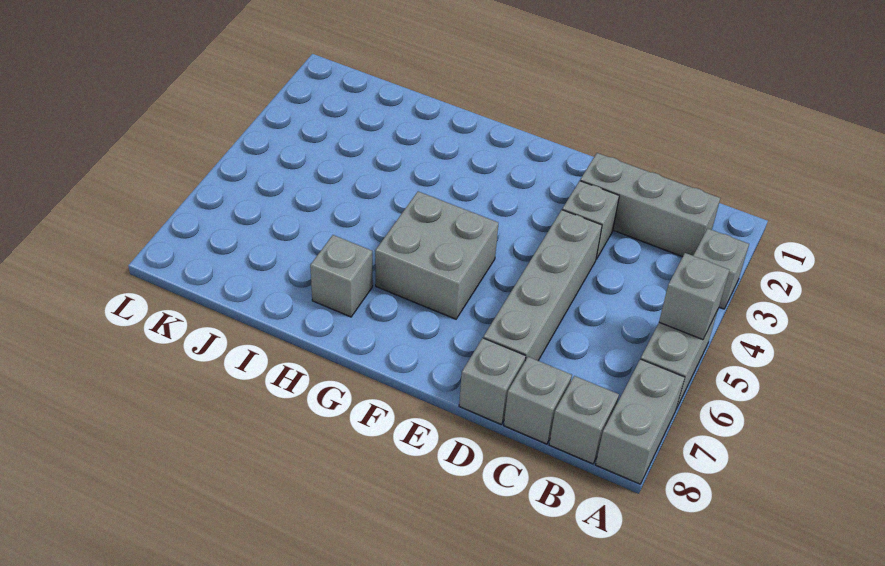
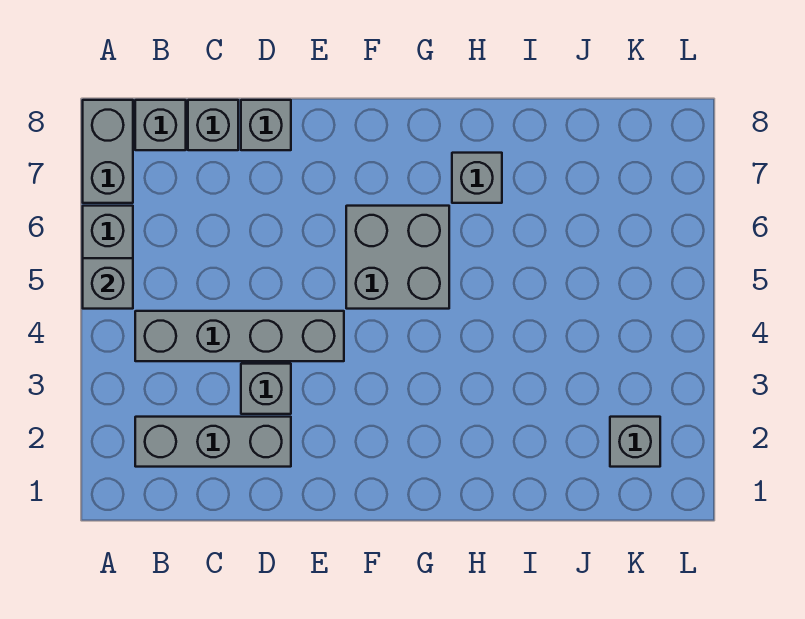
grey 1x1 brick [693,228,749,309] -> grey 1x1 brick moved to [610,417,660,467]
grey 1x4 brick [483,210,602,361] -> grey 1x4 brick turned to [135,311,344,361]

